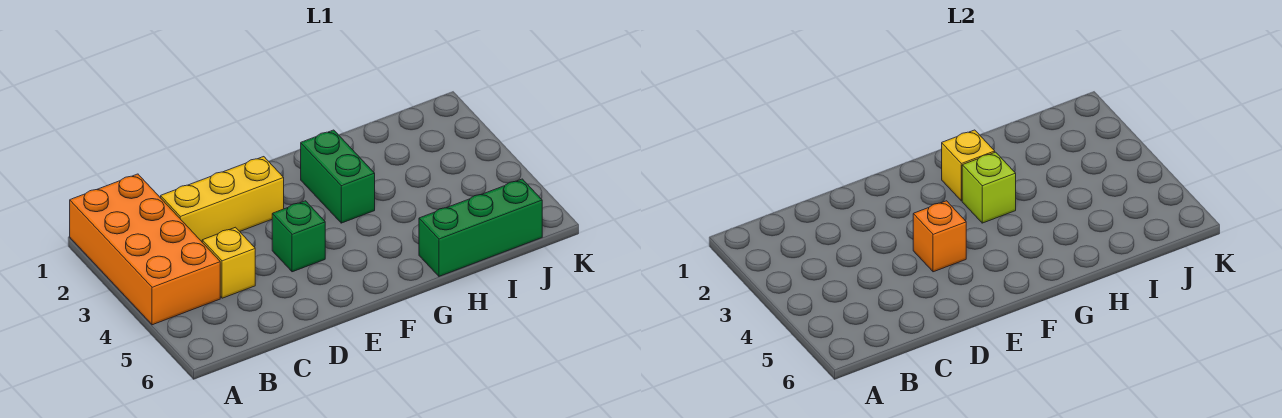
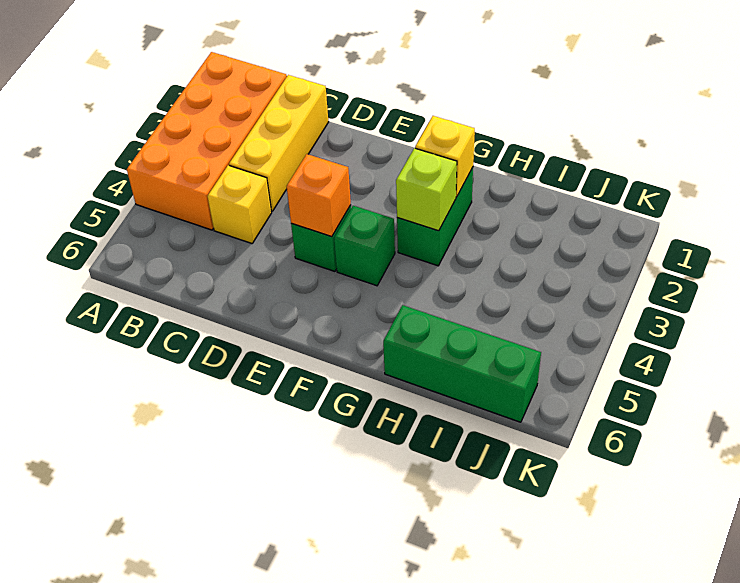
yellow 1x3 brick [161,157,284,241] -> yellow 1x3 brick turned to [229,75,329,211]
none -> green 1x1 brick [334,206,395,286]

